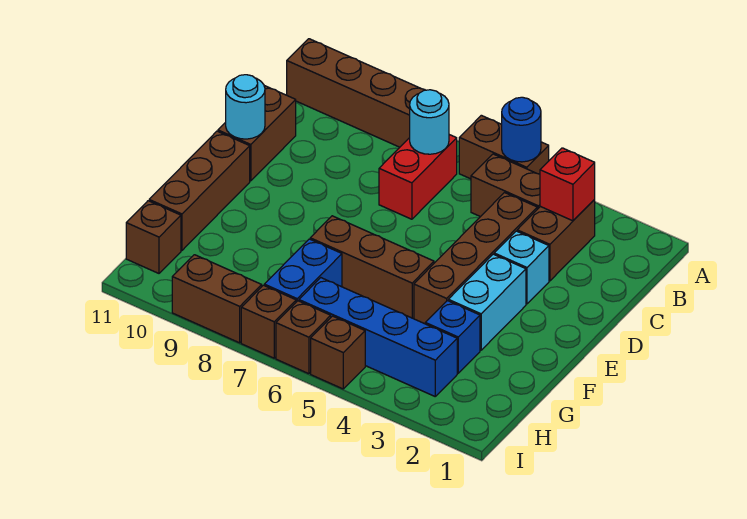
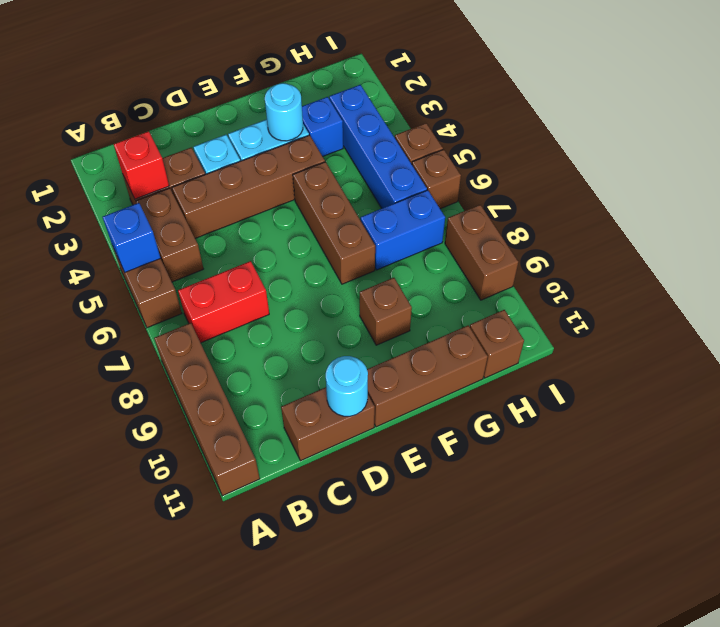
blue 1x1 round brick [502,97,541,162] -> blue 1x1 brick [103,203,161,272]
cyan 1x1 round brick [410,90,449,154] -> cyan 1x1 round brick moved to [265,83,303,141]
brown 1x1 brick [241,285,296,358] -> brown 1x1 brick moved to [360,278,412,345]

